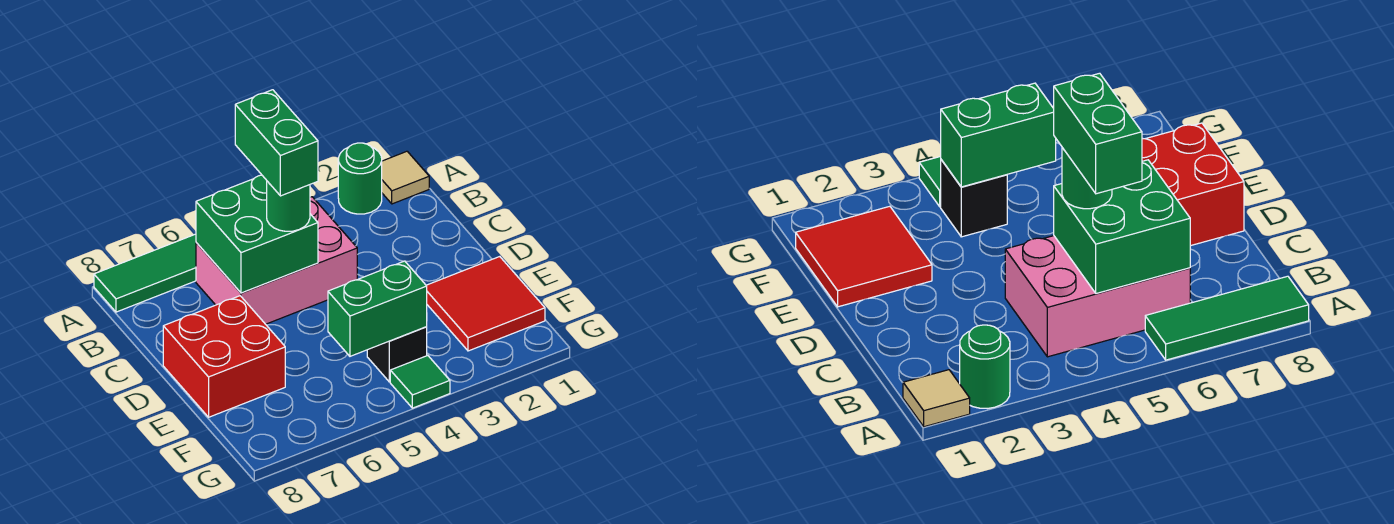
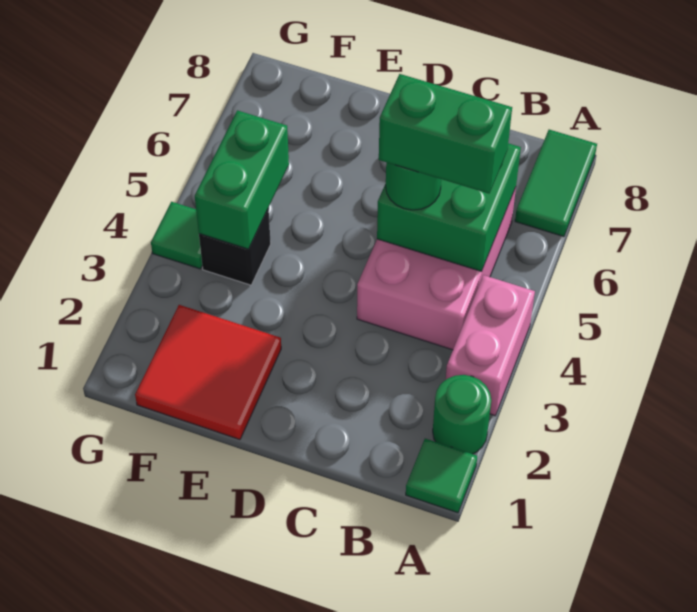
tan 1x1 tile [382,151,429,204] -> green 1x1 tile [406,439,477,513]
none -> pink 1x2 brick [446,275,535,416]
green 1x3 tile [94,234,196,312] -> green 1x2 tile [515,130,597,237]
red 2x2 brick [163,296,285,417] -> none

